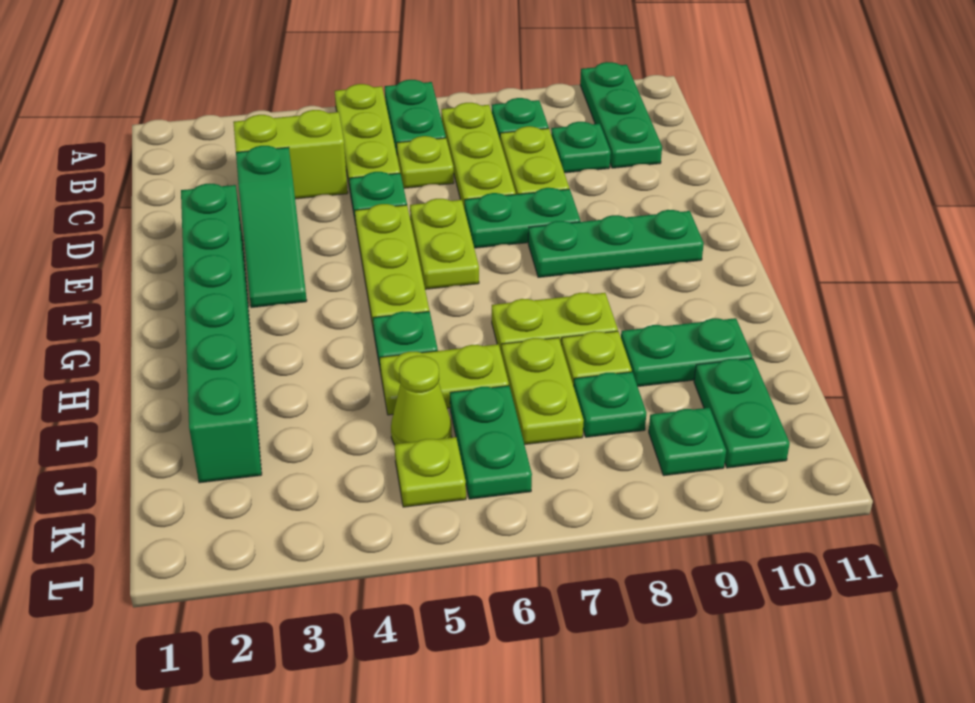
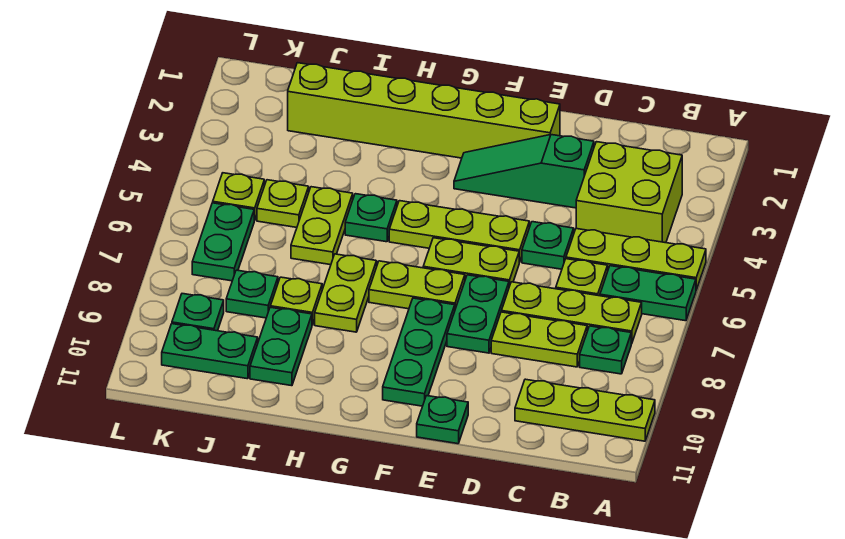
green 1x3 plate [580,62,662,168] -> lime 1x3 plate [515,379,655,441]
lime 1x2 brick [233,110,348,199] -> lime 2x2 brick [576,142,682,243]
green 1x1 plate [551,122,611,173] -> green 1x1 plate moved to [417,396,468,444]
green 1x6 brick [181,184,262,483] -> lime 1x6 brick [288,63,560,158]
lime 1x2 plate [502,338,584,445] -> lime 1x2 plate moved to [369,261,465,309]
lime 1x1 cone [391,356,452,445] -> lime 1x1 plate [257,180,309,227]
green 1x2 plate [450,386,532,499] -> green 1x2 plate turned to [192,203,254,281]

